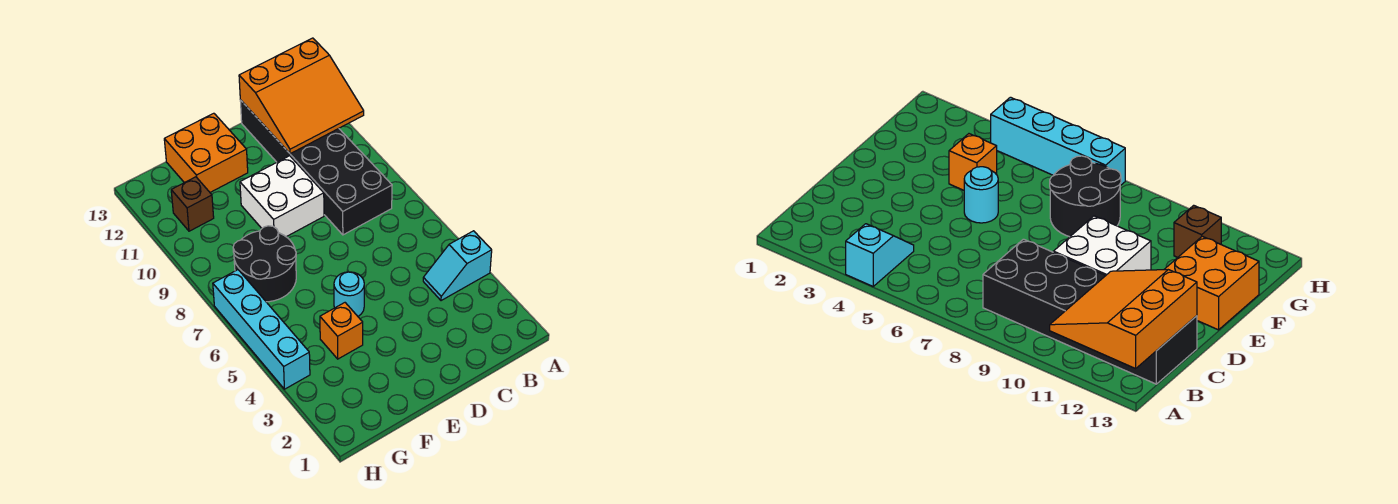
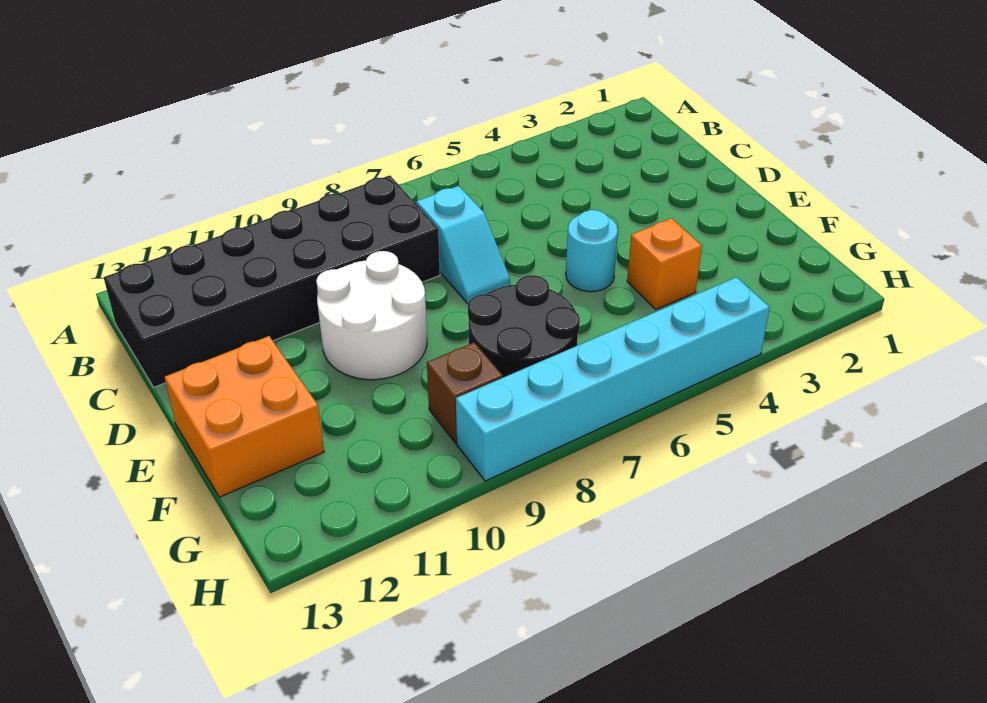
cyan 1x2 slope [423,231,492,301] -> cyan 1x2 slope moved to [416,186,510,304]
orange 3x3 slope [239,38,364,154] -> none
white 2x2 brick [240,156,324,237] -> white 2x2 round brick [316,251,427,380]
brown 1x1 brick [171,177,214,231] -> brown 1x1 brick moved to [427,342,503,443]
cyan 1x4 brick [213,270,310,389] -> cyan 1x6 brick [456,277,770,481]

